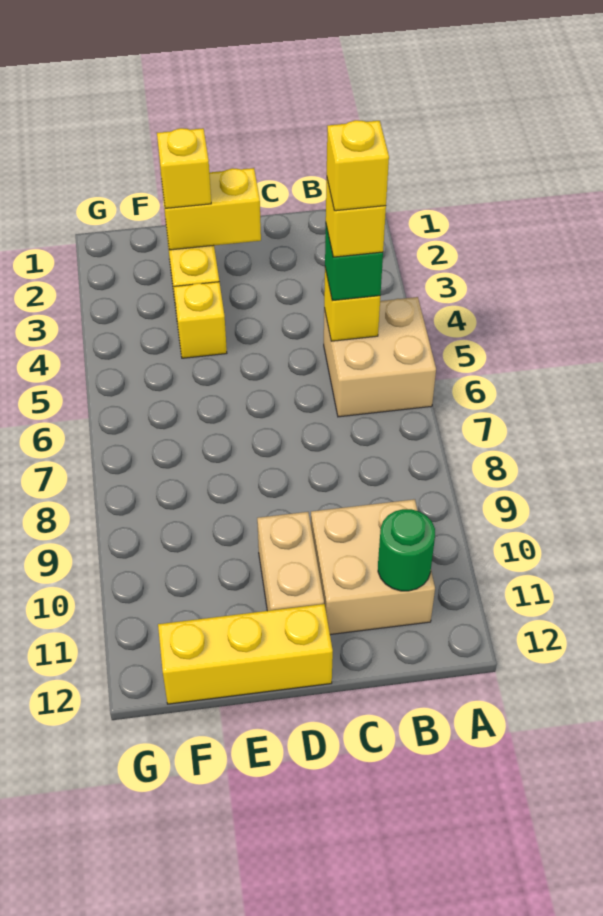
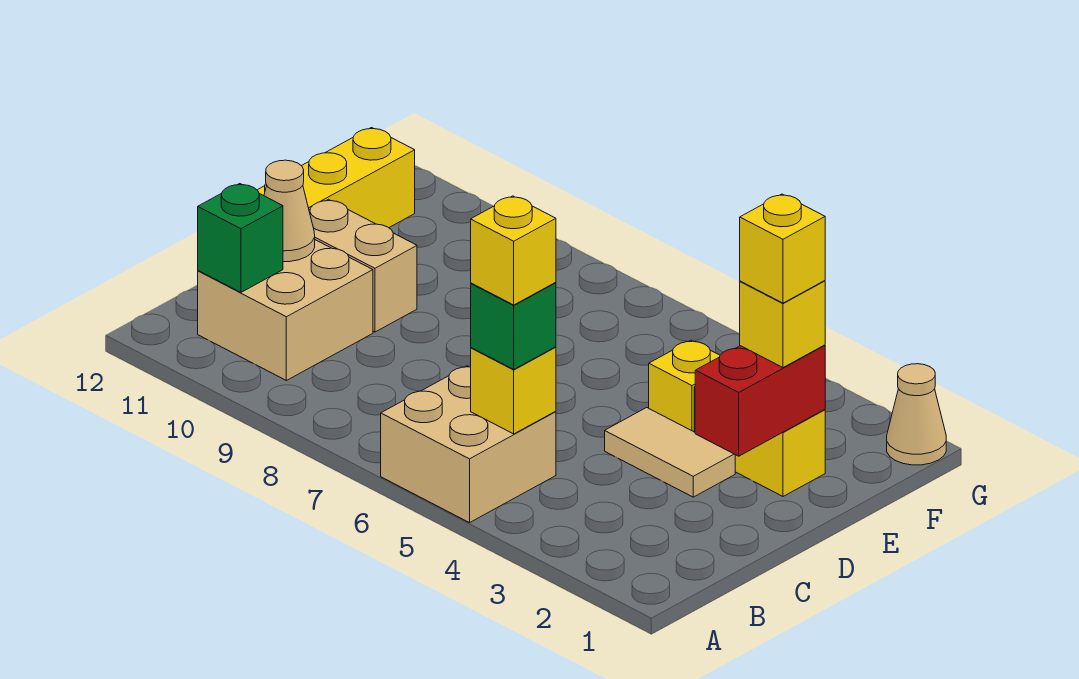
yellow 1x1 brick [327,120,389,211] -> yellow 1x1 brick moved to [740,194,825,303]
green 1x1 round brick [378,509,435,591] -> green 1x1 brick [198,184,283,292]
none -> tan 1x1 cone [264,160,315,262]
yellow 1x2 brick [162,168,261,250] -> red 1x2 brick [695,345,825,456]
none -> tan 1x2 tile [605,408,735,497]
none -> tan 1x1 cone [887,364,946,465]

